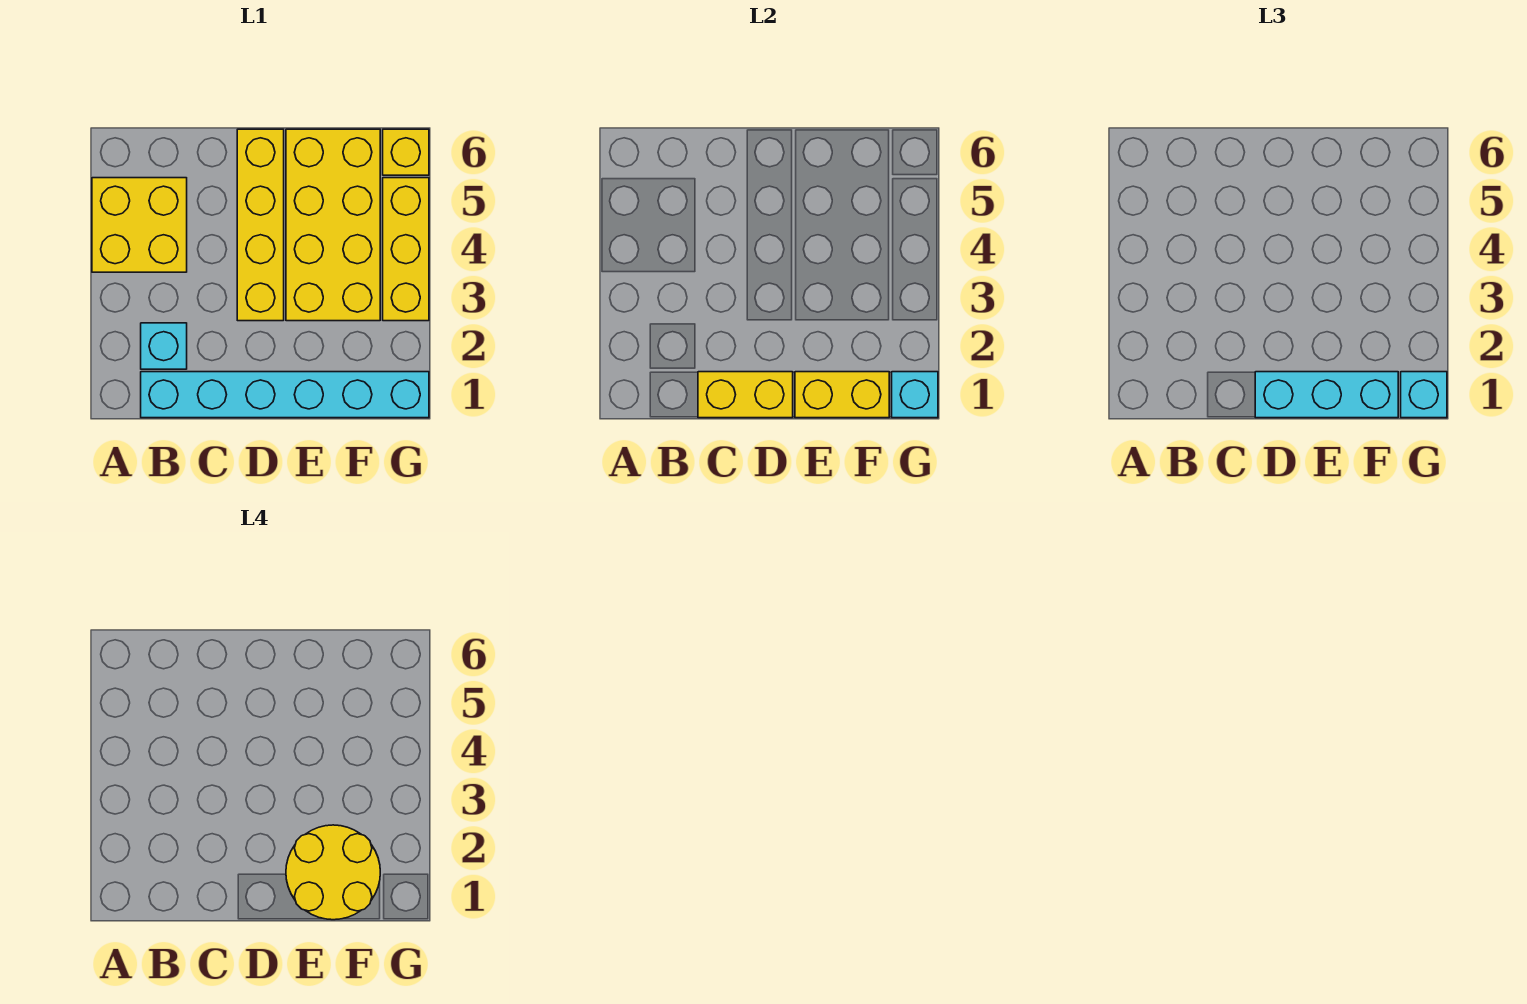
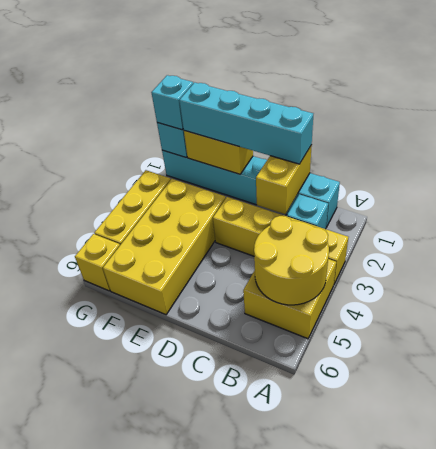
yellow 1x2 brick [698,372,793,418] -> yellow 1x2 brick turned to [256,145,312,214]
cyan 1x3 brick [1255,372,1398,418] -> cyan 1x4 brick [179,82,313,164]
yellow 1x4 brick [237,129,284,321] -> yellow 1x4 brick turned to [213,197,348,284]
yellow 2x2 round brick [286,825,380,920] -> yellow 2x2 round brick moved to [254,216,329,305]

